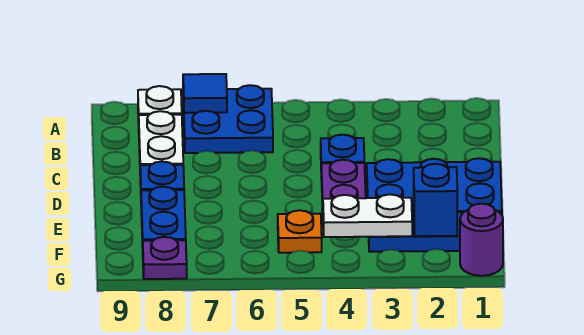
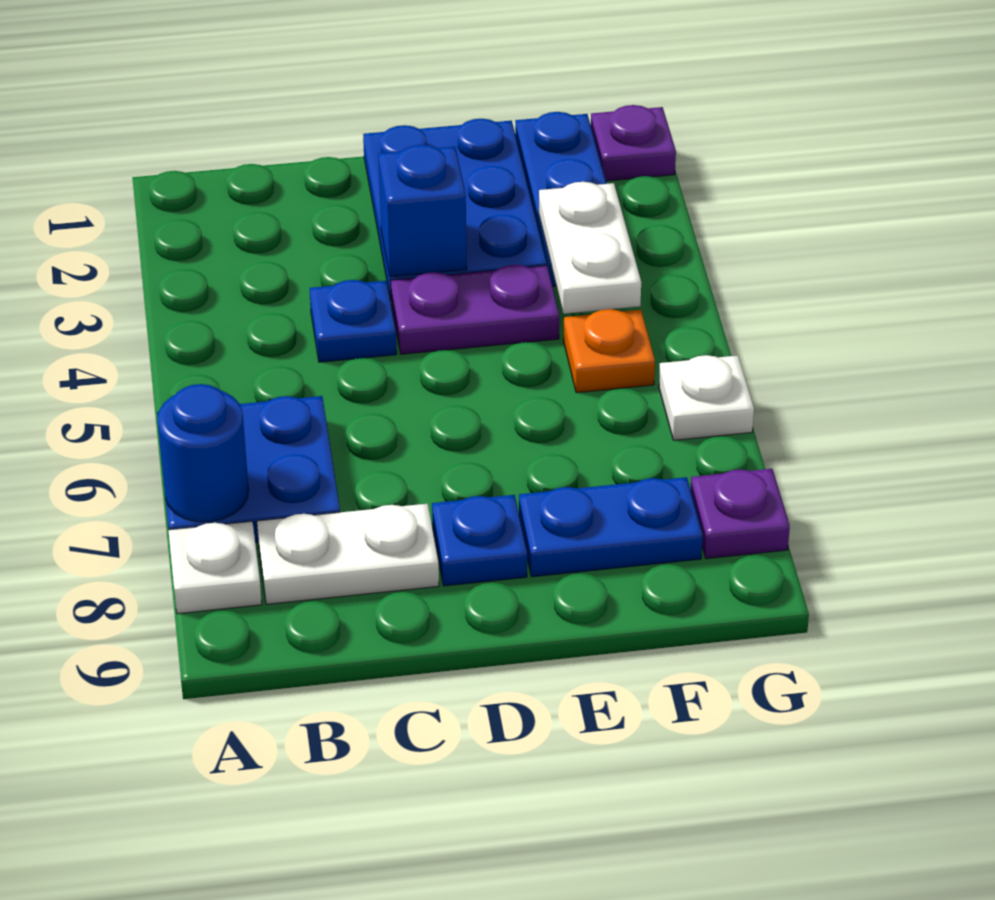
blue 1x1 tile [183,74,227,113] -> blue 1x1 round brick [157,384,248,522]
blue 1x1 brick [414,164,457,236] -> blue 1x1 brick moved to [378,145,467,277]
purple 1x1 round brick [460,204,503,276] -> purple 1x1 plate [591,105,676,181]
none -> white 1x1 plate [659,355,754,440]

